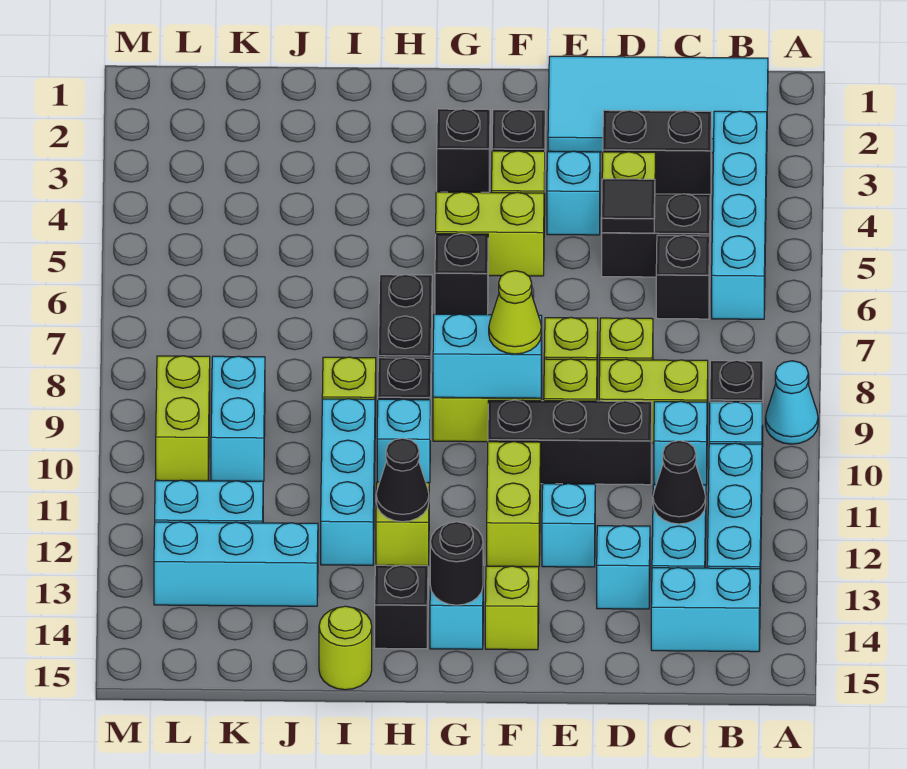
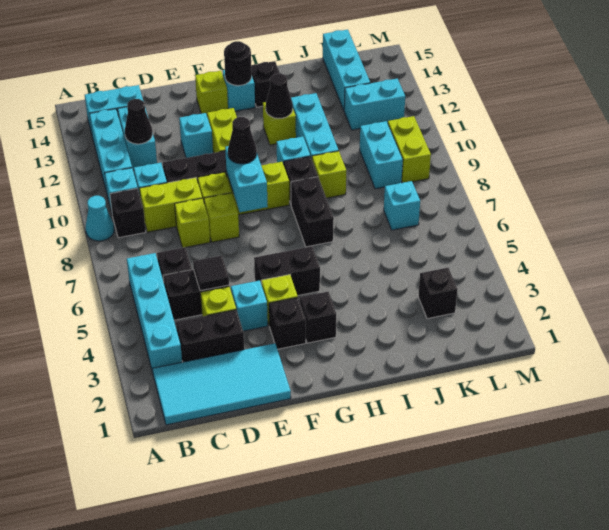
cyan 1x1 brick [597,526,650,609] -> cyan 1x1 brick moved to [384,181,420,230]
lime 1x2 brick [436,192,544,276] -> black 1x2 brick [254,246,320,296]
cyan 1x2 brick [433,314,542,398] -> cyan 1x2 brick turned to [225,146,268,212]
lime 1x1 cone [489,271,541,354] -> black 1x1 cone [228,117,257,164]
black 1x1 brick [435,233,488,315] -> black 1x1 brick moved to [418,268,458,319]
lime 1x1 round brick [319,606,372,690] -> none
cyan 1x3 brick [154,522,318,606] -> cyan 1x3 brick turned to [323,30,370,110]

